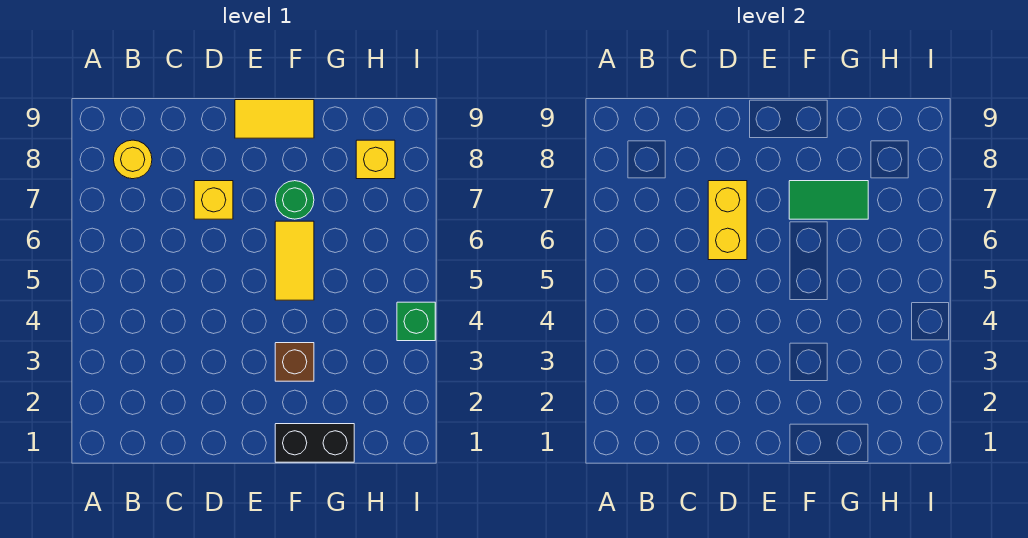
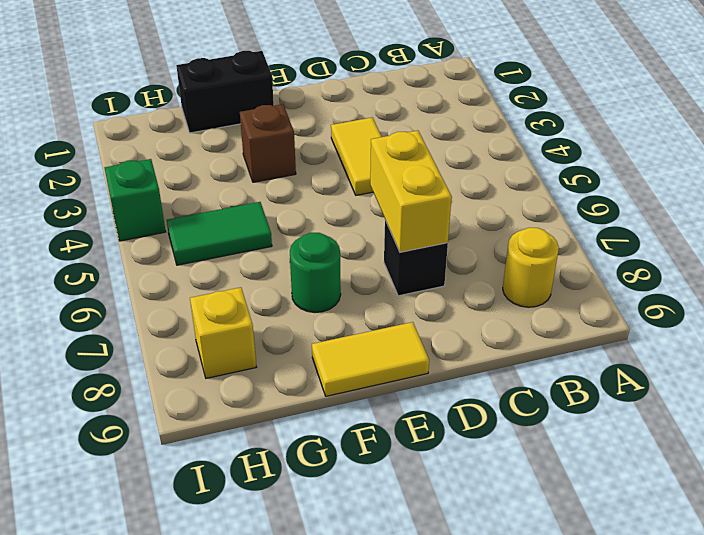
yellow 1x1 brick [194,181,233,219] -> black 1x1 brick [384,220,448,296]
yellow 1x2 tile [275,221,314,300] -> yellow 1x2 tile moved to [331,117,382,195]
green 1x2 tile [789,181,868,219] -> green 1x2 tile moved to [167,202,272,265]

